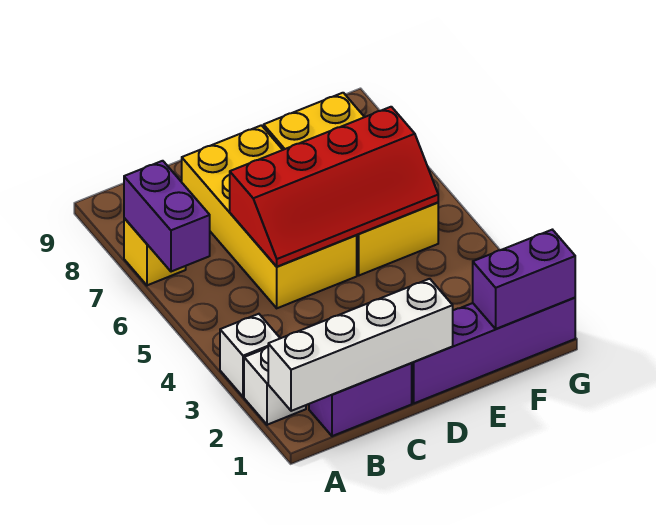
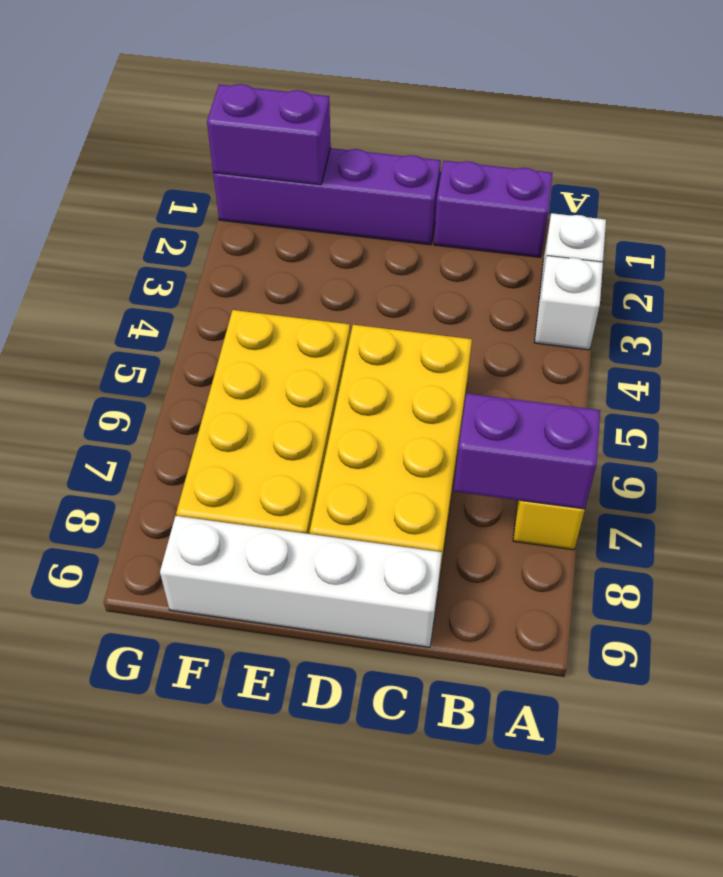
white 1x4 brick [268,279,453,411] -> white 1x4 brick moved to [160,516,442,647]
purple 1x2 brick [124,161,210,272] -> purple 1x2 brick turned to [454,393,600,509]
red 2x4 slope [230,107,438,267] -> none

